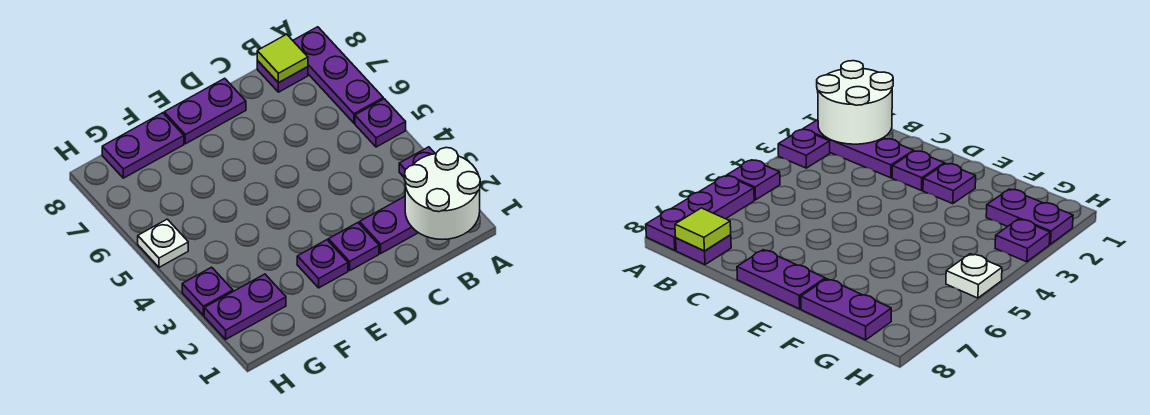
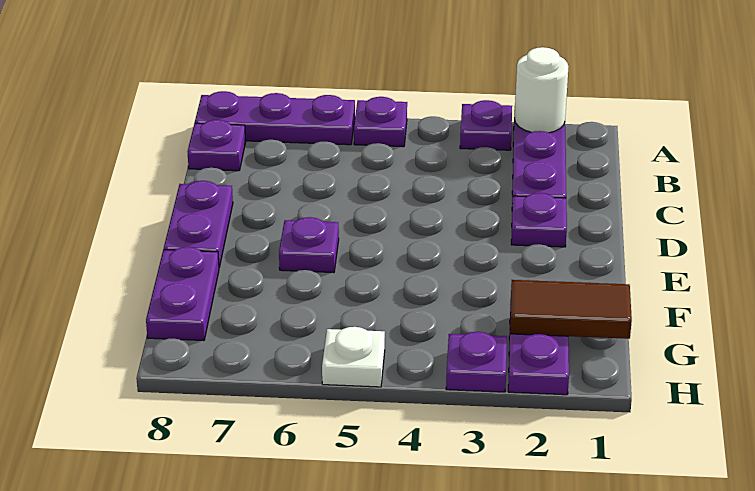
white 2x2 round brick [404,148,480,240] -> white 1x1 round brick [514,47,569,133]
lime 1x1 tile [257,34,308,83] -> none
purple 1x1 plate [297,240,348,288] -> purple 1x1 plate moved to [279,217,339,273]
none -> brown 1x2 tile [510,280,632,339]

